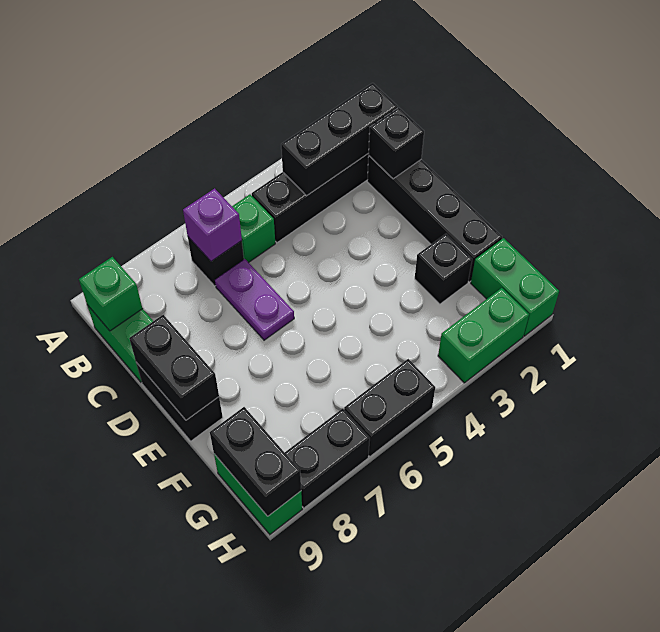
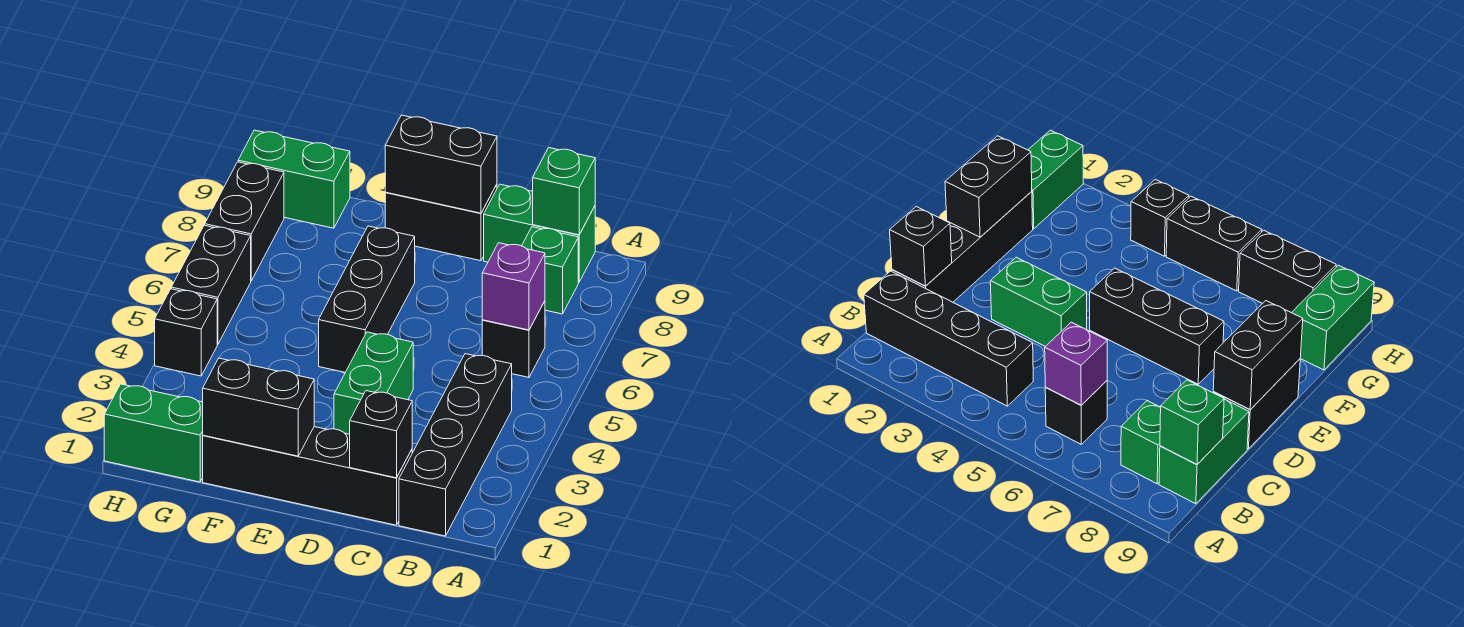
black 1x3 brick [281,83,398,196] -> black 1x3 brick moved to [319,226,415,372]
green 1x1 brick [232,194,275,263] -> green 1x1 brick moved to [522,227,578,314]
purple 1x2 plate [215,259,294,340] -> none
black 1x1 brick [415,234,472,304] -> black 1x1 brick moved to [155,289,217,376]
black 1x2 brick [210,407,301,516] -> black 1x2 brick moved to [203,358,314,456]
green 1x2 brick [438,288,529,383] -> green 1x2 brick moved to [334,332,413,434]

